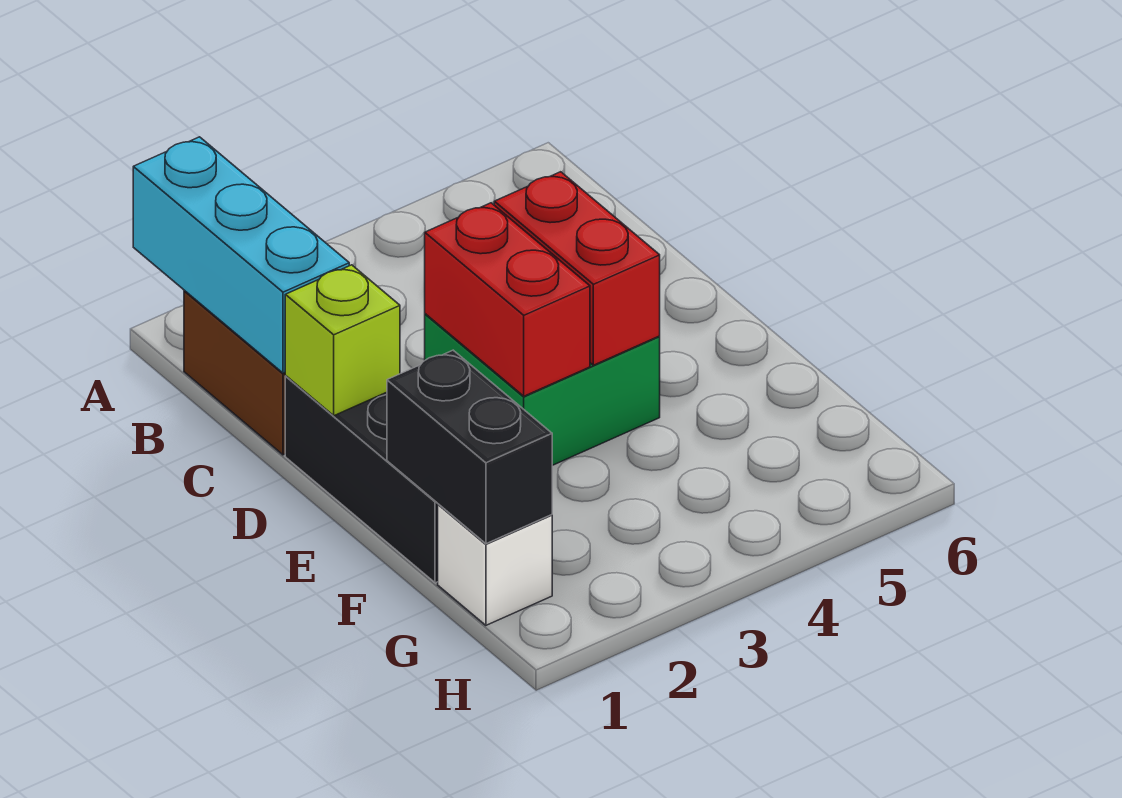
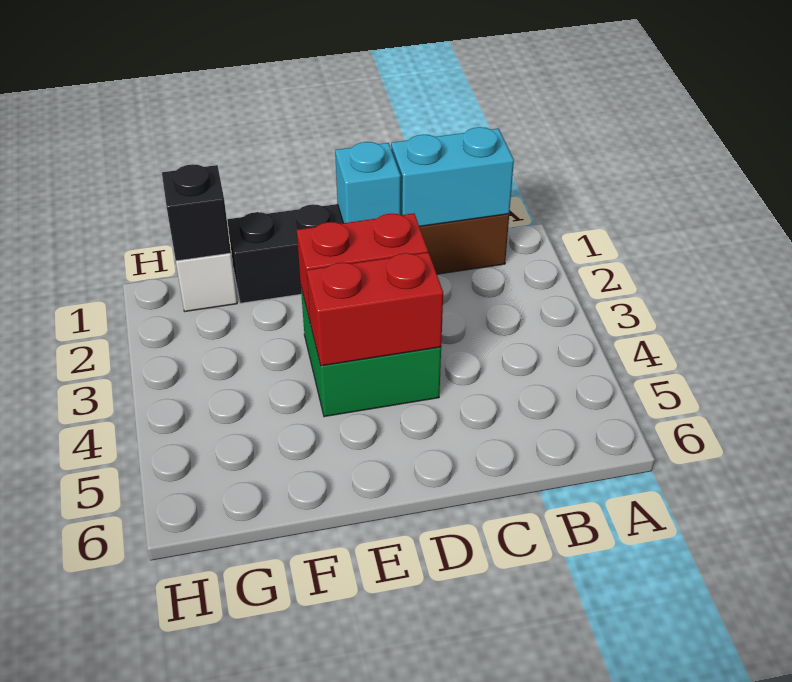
cyan 1x3 brick [133,137,349,373] -> cyan 1x2 brick [391,127,514,227]
lime 1x1 brick [285,265,400,416] -> cyan 1x1 brick [335,142,401,223]
black 1x2 brick [387,350,552,544] -> black 1x1 brick [162,164,231,261]

